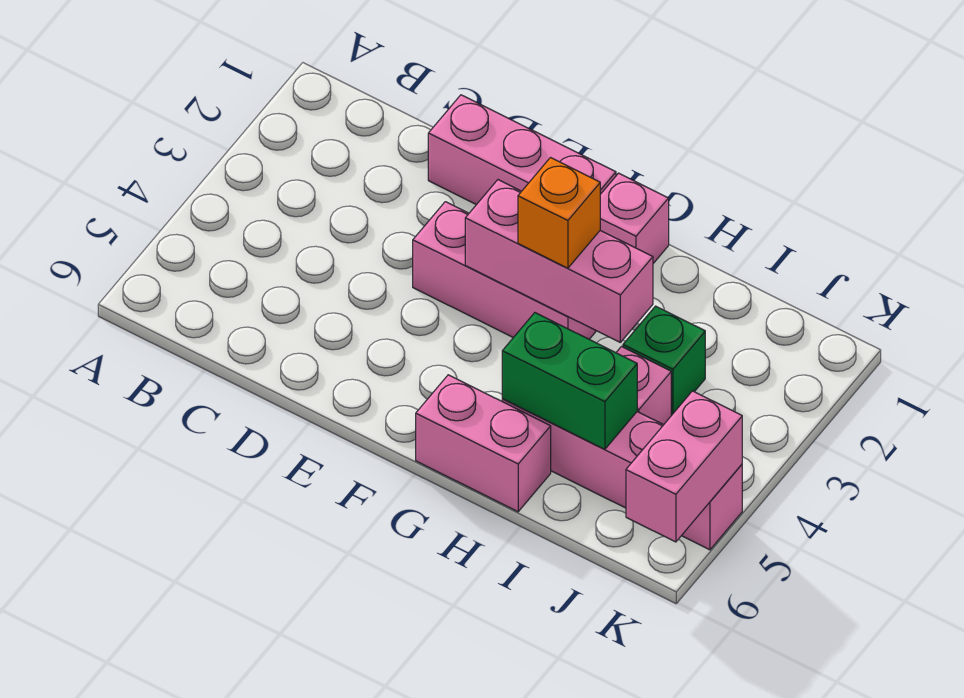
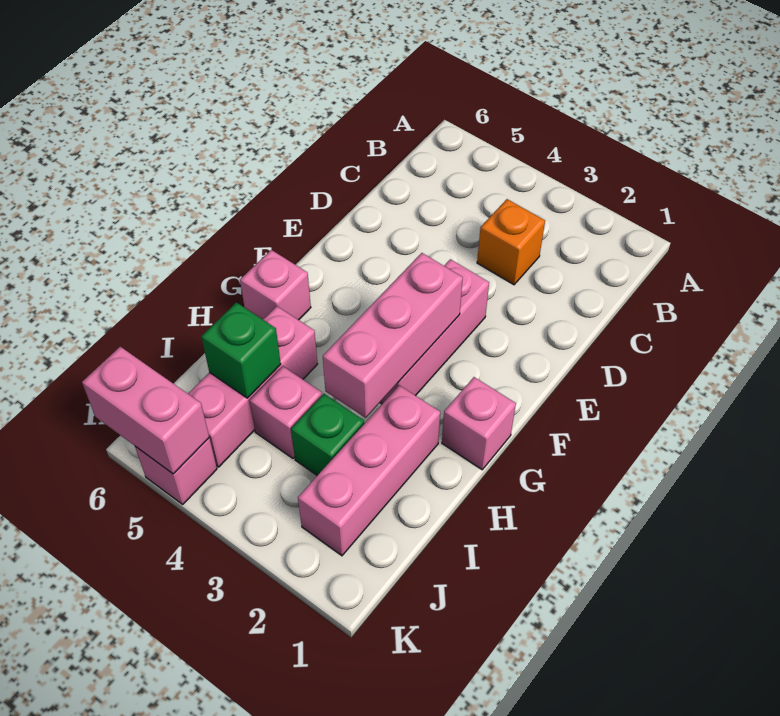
pink 1x3 brick [428,95,616,205] -> pink 1x3 brick moved to [298,385,440,556]
orange 1x1 brick [518,158,600,268] -> orange 1x1 brick moved to [477,199,545,285]
pink 1x2 brick [416,375,551,512] -> pink 1x1 brick [240,250,311,320]
green 1x2 brick [502,313,637,450] -> green 1x1 brick [201,303,281,398]

